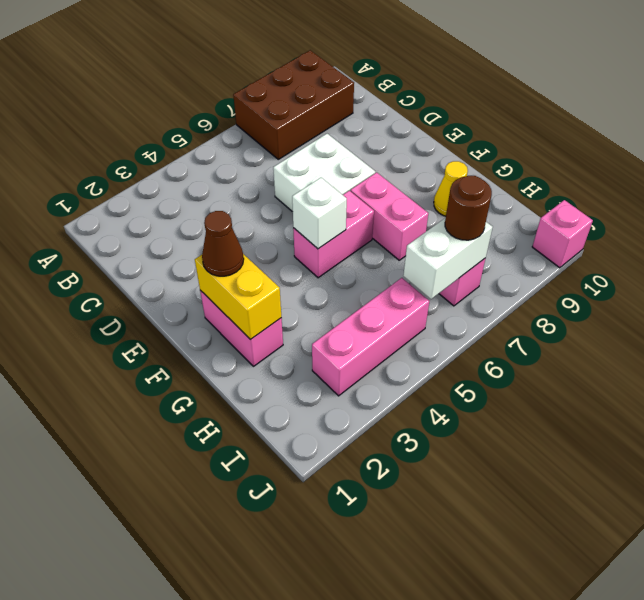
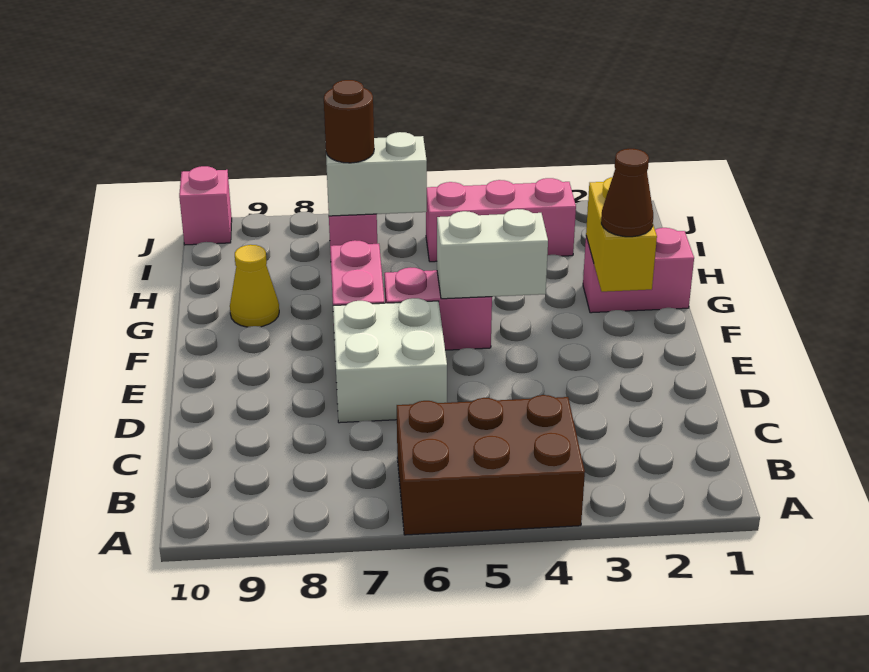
brown 2x3 brick [233,50,354,159] -> brown 2x3 brick moved to [397,395,585,535]
pink 1x2 brick [200,290,283,366] -> pink 1x2 brick turned to [583,228,694,313]
white 1x1 brick [292,178,347,249] -> white 1x2 brick [437,209,548,299]

